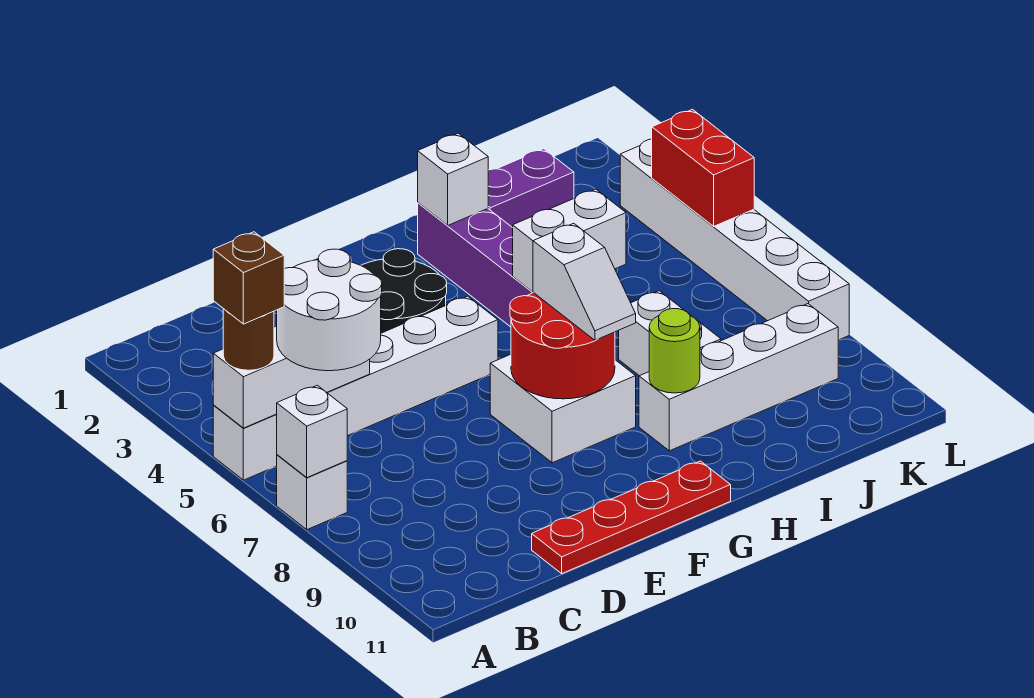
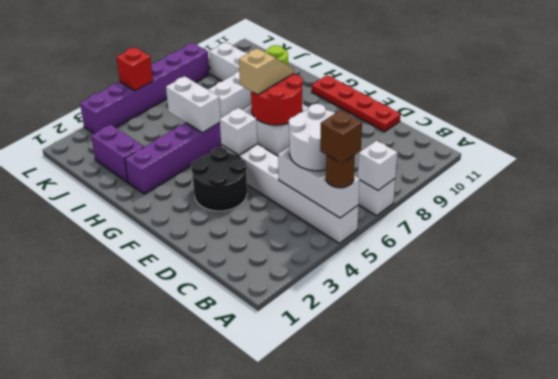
white 1x2 slope [533,223,636,340] -> tan 1x2 slope [239,48,294,95]
white 1x1 brick [418,133,488,226] -> white 1x1 brick moved to [220,108,257,155]
white 1x6 brick [620,139,849,340] -> purple 1x6 brick [80,43,209,134]
red 1x2 brick [652,109,754,227] -> red 1x1 brick [116,47,153,91]

